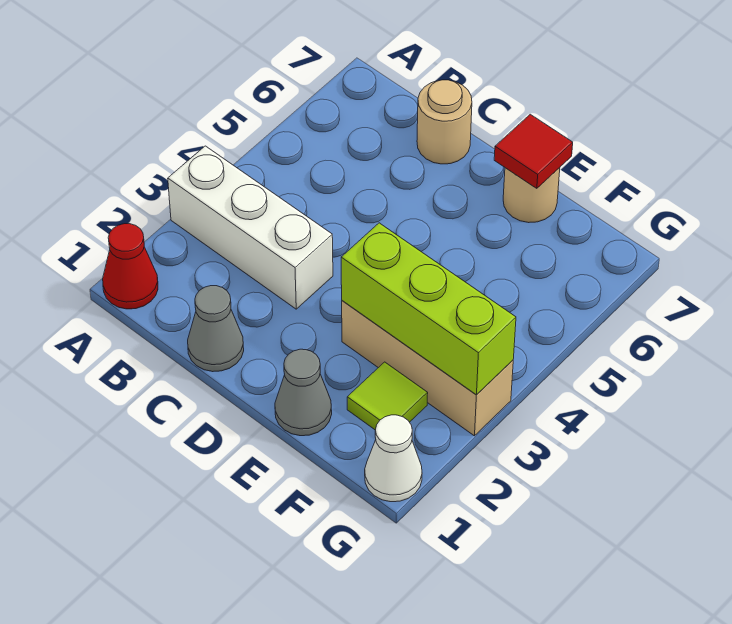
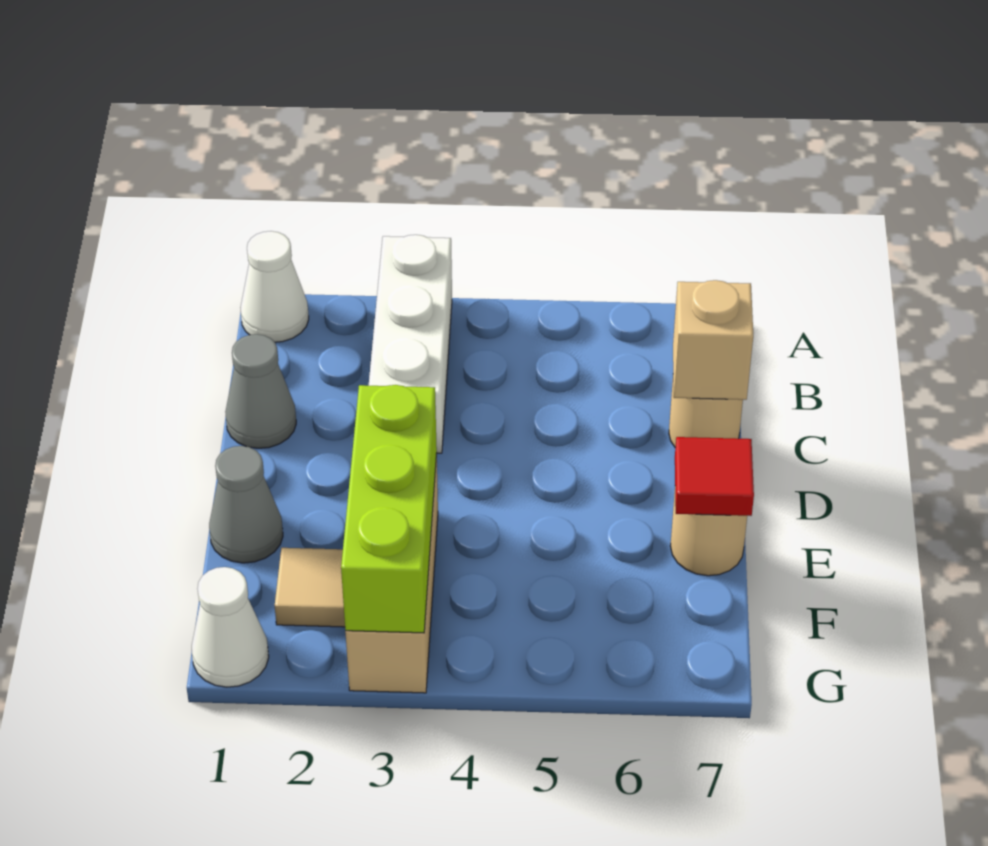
red 1x1 cone [103,224,158,309] -> white 1x1 cone [241,231,309,342]
none -> tan 1x1 brick [673,280,753,400]
lime 1x1 tile [347,362,428,430] -> tan 1x1 tile [275,548,345,627]

